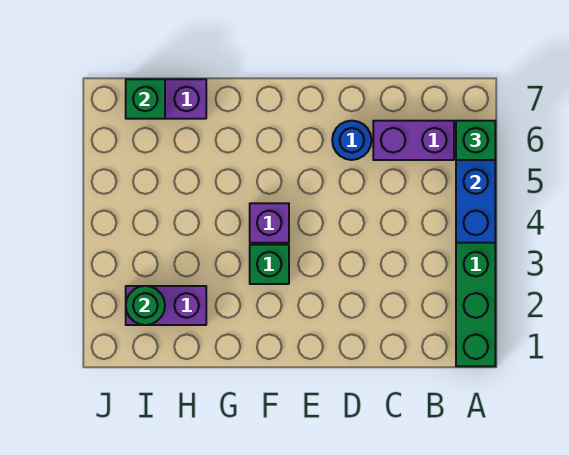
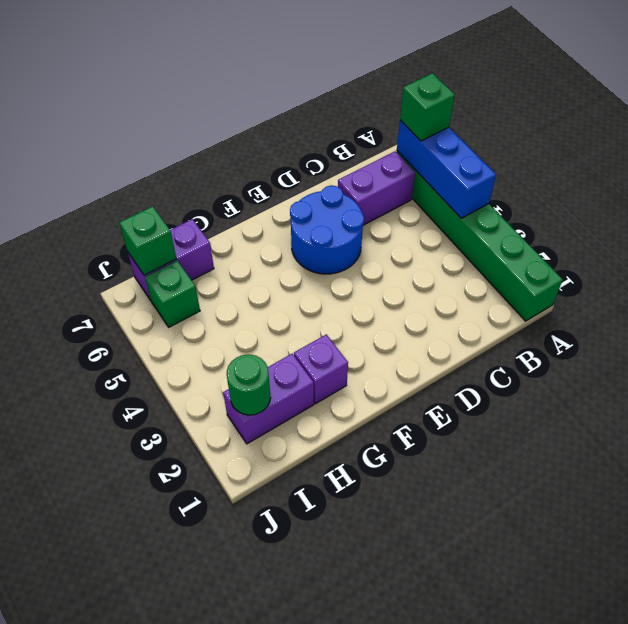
blue 1x1 round brick [332,121,371,160] -> blue 2x2 round brick [290,185,364,274]
green 1x1 brick [250,245,289,284] -> green 1x1 brick moved to [145,261,200,327]
purple 1x1 brick [250,203,289,243] -> purple 1x1 brick moved to [294,334,348,404]

